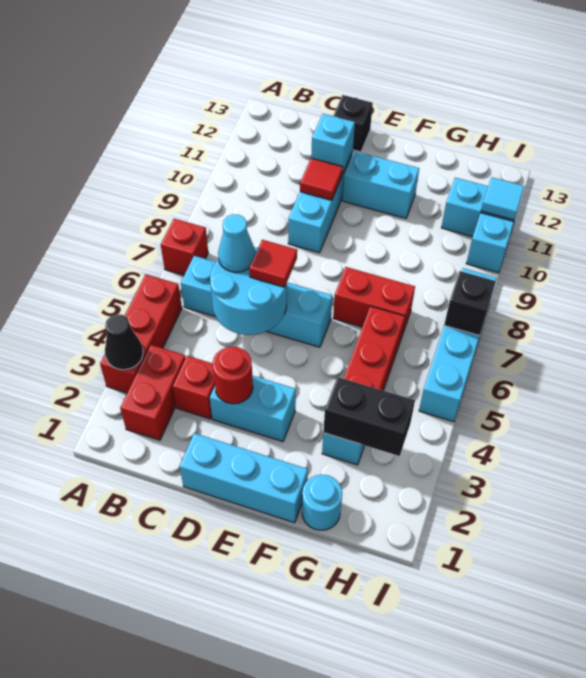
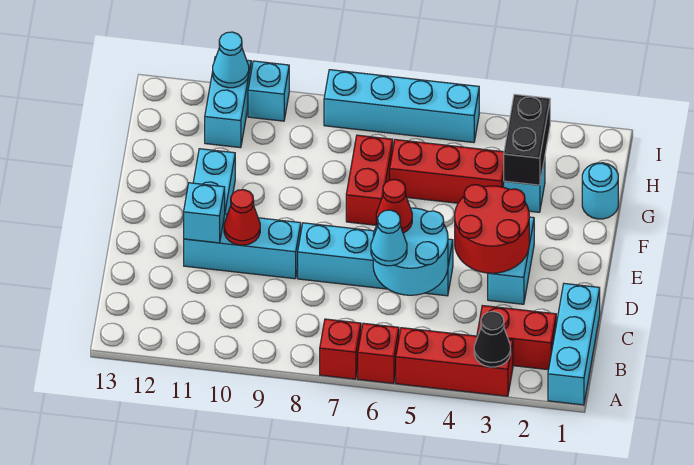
cyan 1x4 brick [181,256,332,347] -> cyan 1x4 brick turned to [298,223,453,296]
red 1x1 brick [173,356,215,419] -> red 1x1 brick moved to [358,323,399,383]
cyan 1x3 brick [180,433,308,523] -> cyan 1x3 brick moved to [548,283,600,405]
red 1x1 round brick [213,347,253,404] -> red 2x2 round brick [455,185,529,273]
red 1x1 tile [249,240,297,287] -> red 1x1 cone [376,179,412,233]
red 1x1 tile [300,158,343,200] -> red 1x1 cone [224,190,260,245]
black 1x1 brick [333,95,373,152] -> none
black 1x1 brick [444,271,495,336] -> none
cyan 1x1 tile [481,177,524,220] -> cyan 1x1 cone [213,32,249,88]

